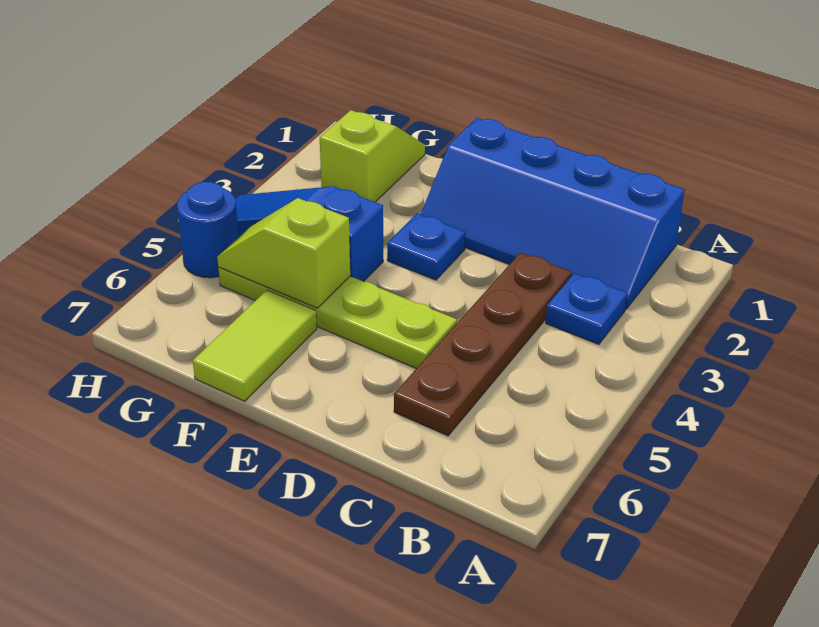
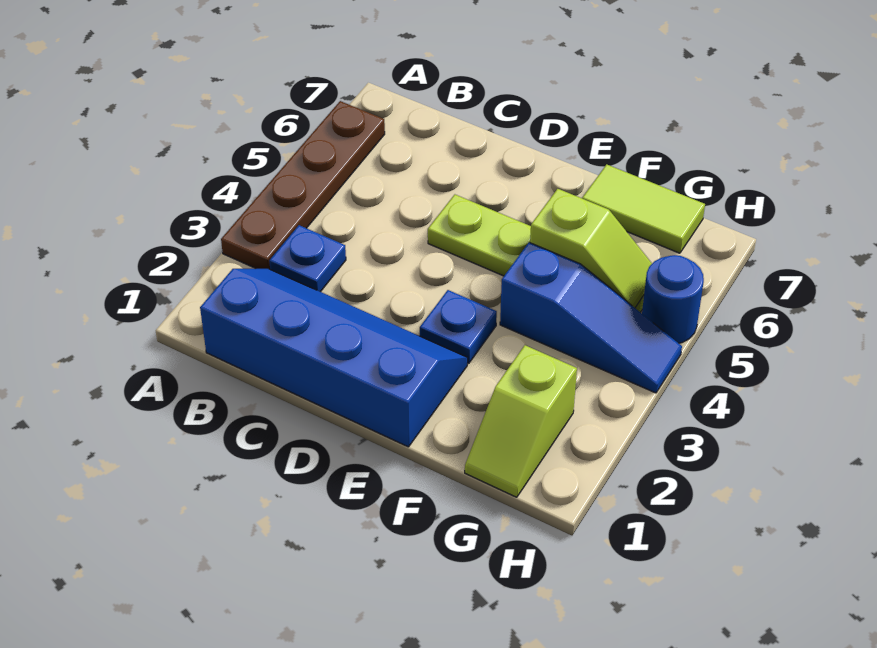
brown 1x4 plate [394,252,572,436] -> brown 1x4 plate moved to [221,101,385,269]
lime 1x2 tile [193,290,317,401] -> lime 1x2 tile turned to [582,164,705,253]

